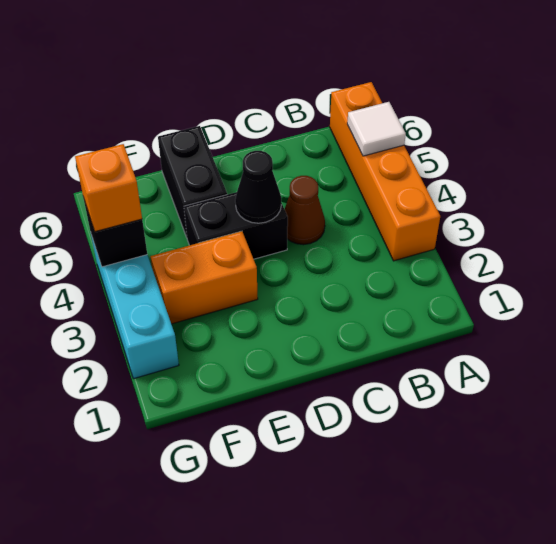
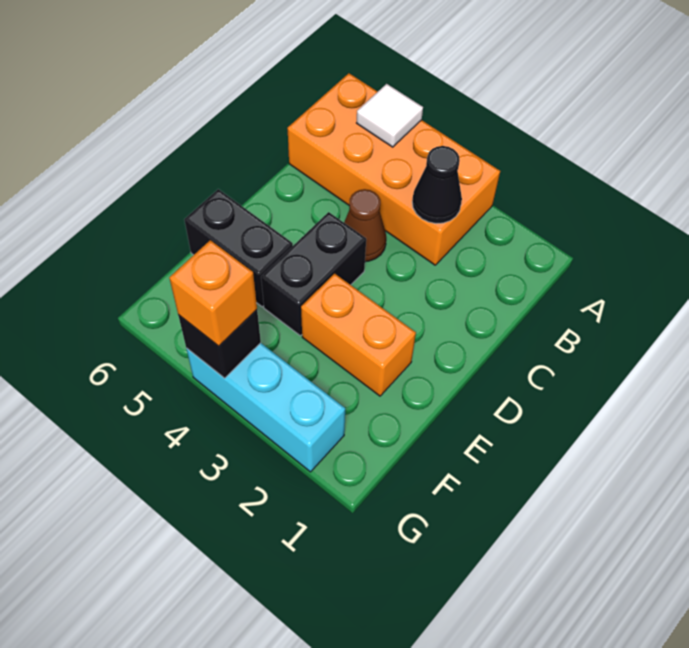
orange 1x4 brick [330,82,440,261] -> orange 2x4 brick [287,73,500,265]
black 1x1 cone [235,151,281,223] -> black 1x1 cone moved to [412,146,462,223]
orange 1x2 brick [150,231,258,324] -> orange 1x2 brick turned to [301,274,416,396]

